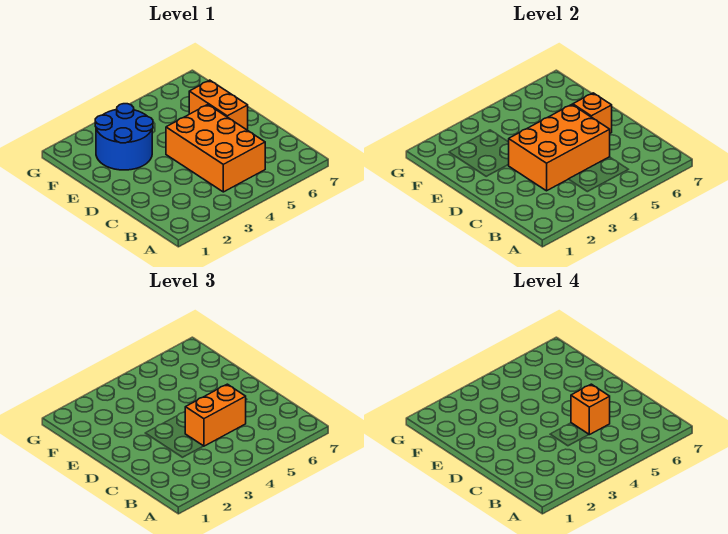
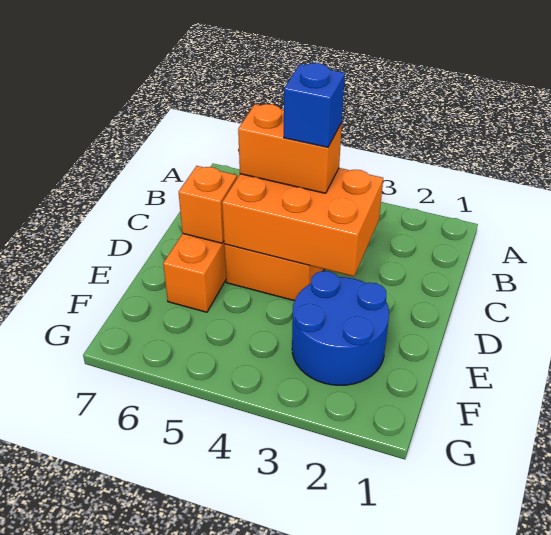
none -> blue 1x1 brick [284,63,345,147]
orange 1x1 brick [571,384,610,435] -> none

